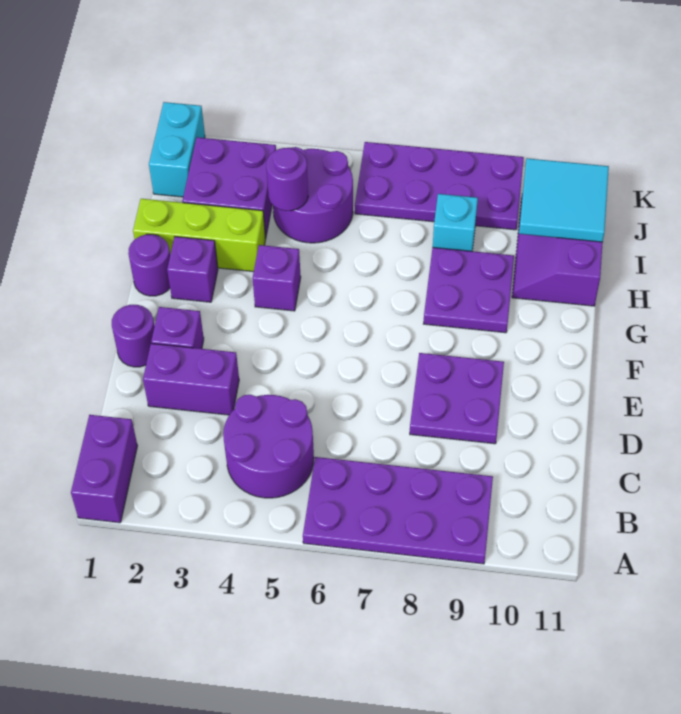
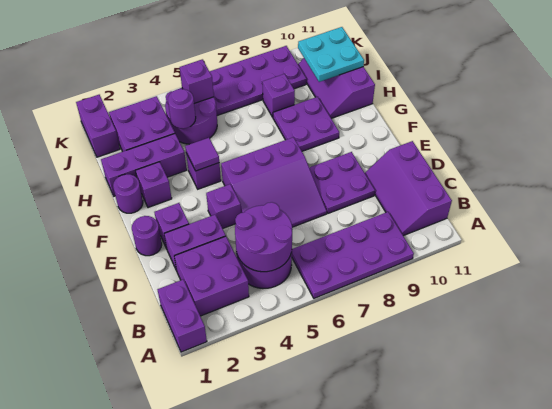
none -> purple 2x2 brick [174,236,249,316]
none -> purple 2x2 round brick [235,202,292,272]
none -> purple 2x3 slope [365,141,452,236]
none -> purple 3x3 slope [221,137,327,227]
none -> purple 1x1 brick [206,184,241,229]
none -> purple 1x1 tile [185,138,219,171]
lime 1x3 brick [133,199,266,272] -> purple 1x3 brick [101,134,187,196]
cyan 1x1 brick [433,194,478,251] -> purple 1x1 brick [263,74,295,117]
cyan 2x2 tile [519,158,609,242] -> cyan 2x2 plate [298,27,364,82]
cyan 1x2 brick [149,102,205,197] -> purple 1x2 brick [76,95,120,157]
none -> purple 1x1 brick [180,59,214,103]

